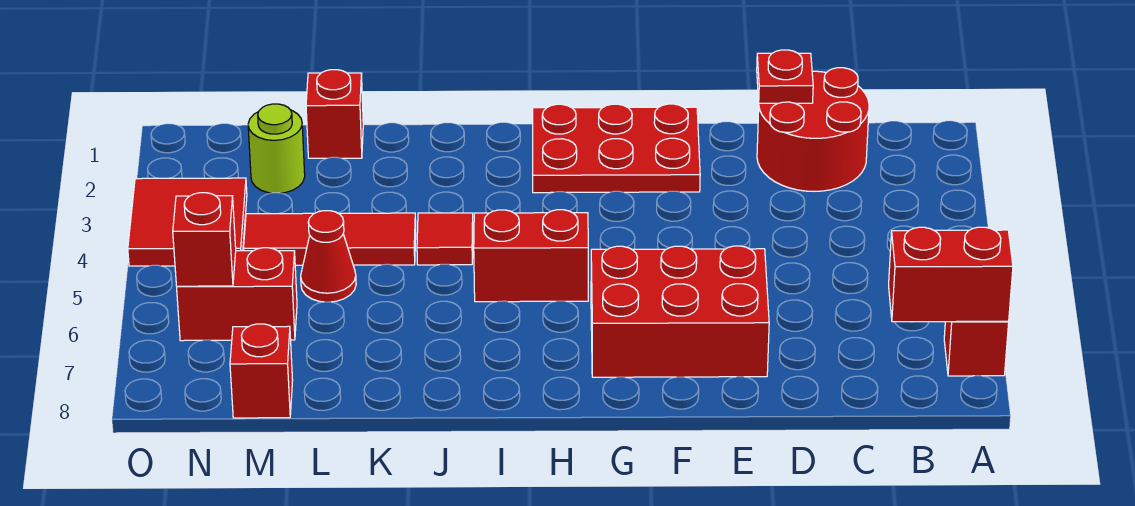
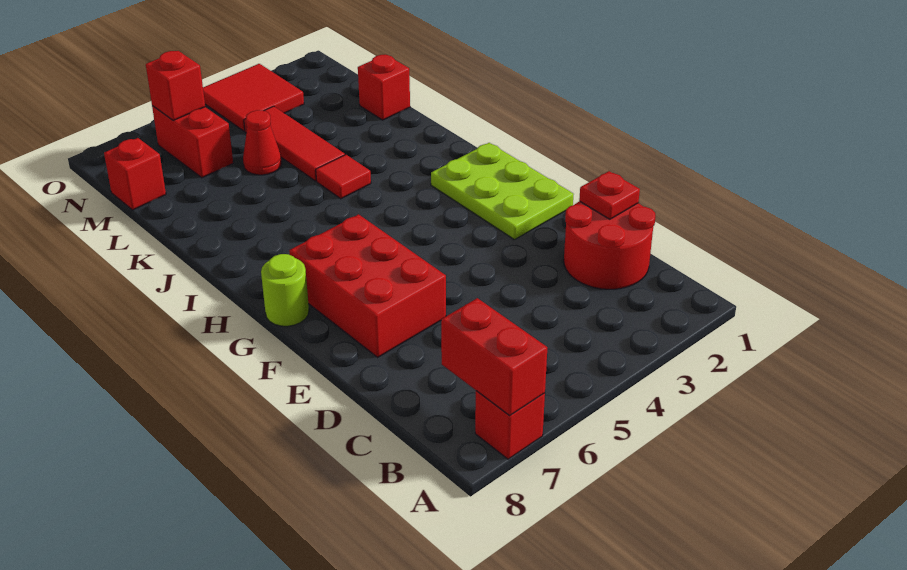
red 2x3 plate [533,104,700,193] -> lime 2x3 plate [431,143,574,240]
red 1x2 brick [474,210,588,302] -> none
lime 1x1 round brick [248,104,305,193] -> lime 1x1 round brick moved to [261,254,309,326]

